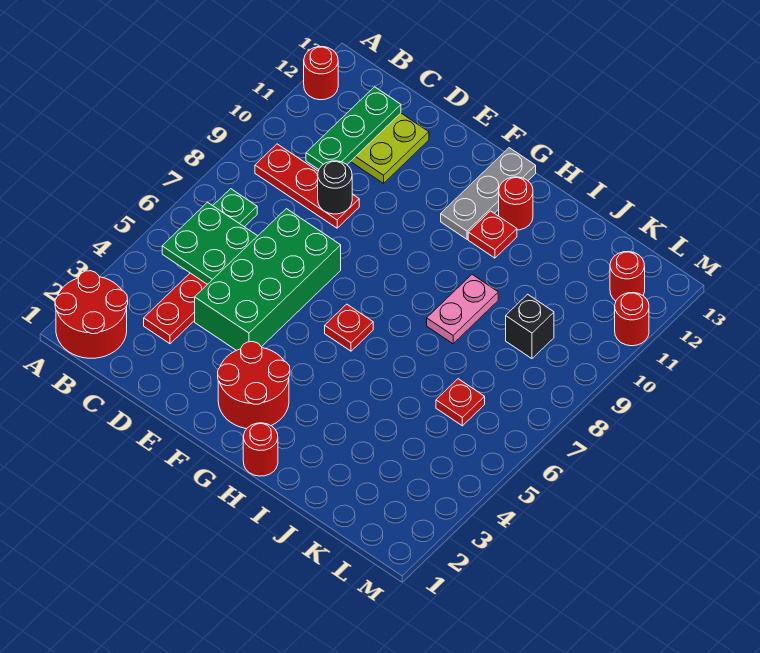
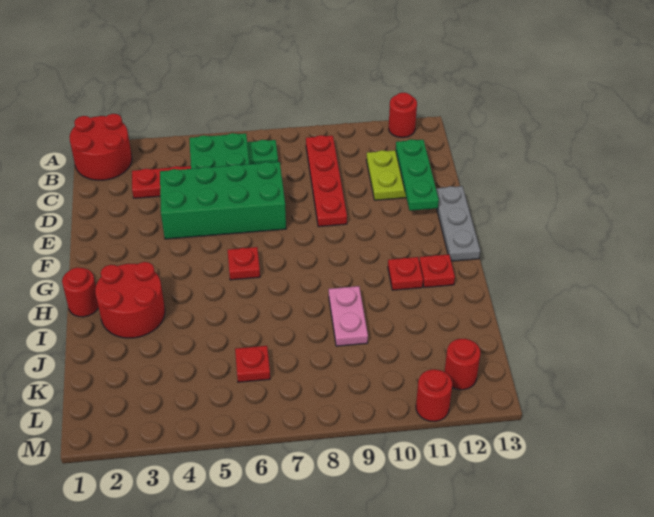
red 1x3 plate [255,144,359,228] -> red 1x4 plate [306,135,347,227]
green 1x3 plate [306,87,401,169] -> green 1x3 plate turned to [396,139,439,211]
black 1x1 round brick [318,161,352,214] -> none
red 2x2 round brick [218,342,290,429] -> red 2x2 round brick moved to [95,262,165,338]
grey 1x3 plate [441,148,536,239] -> grey 1x3 plate turned to [436,186,480,261]
red 1x1 round brick [499,177,533,230] -> red 1x1 plate [419,254,455,288]
pink 1x2 plate [427,275,498,344] -> pink 1x2 plate turned to [329,286,368,346]
black 1x1 brick [506,294,554,359] -> none

